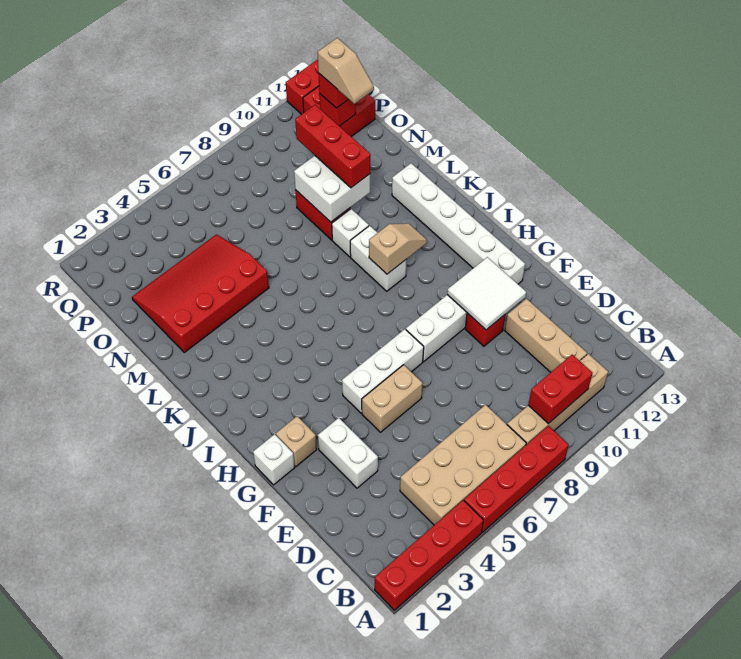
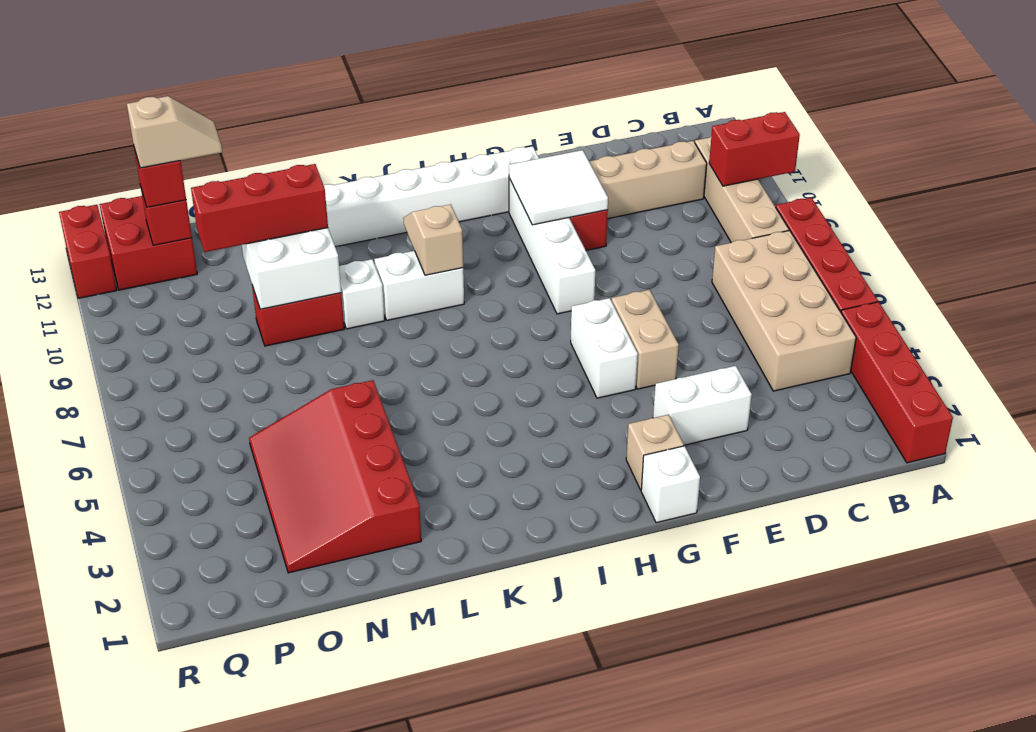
red 1x2 brick [528,355,592,423] -> red 1x2 brick turned to [709,112,800,186]
white 1x3 brick [342,329,424,413] -> white 1x2 brick [571,298,638,398]

